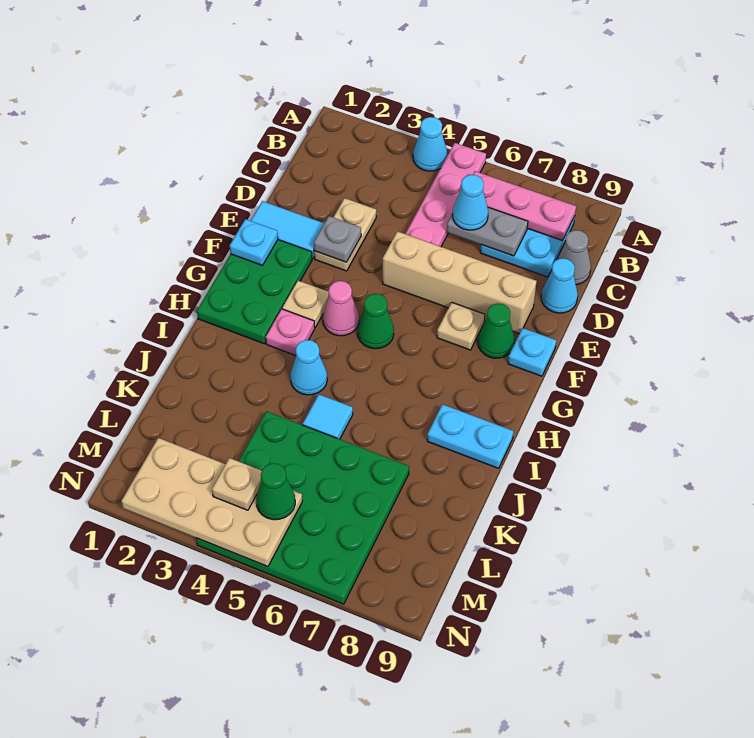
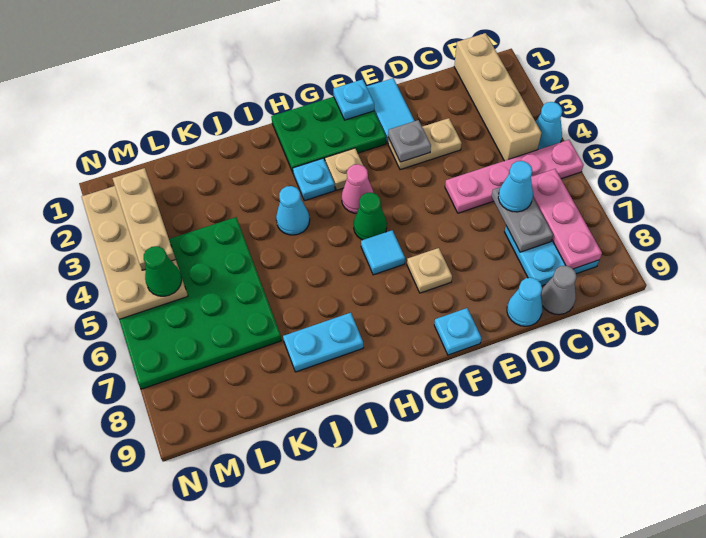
tan 1x4 brick [383,231,537,334] -> tan 1x4 brick moved to [454,33,541,161]
green 1x1 cone [478,303,515,358] -> none
pink 1x1 plate [266,309,315,355] -> cyan 1x1 plate [293,158,335,201]
cyan 1x2 plate [427,404,513,468] -> cyan 1x2 plate turned to [283,313,363,372]
cyan 1x1 tile [303,394,353,439] -> cyan 1x1 tile moved to [361,230,405,275]
tan 1x1 plate [212,458,262,510] -> tan 1x3 plate [113,168,176,270]

